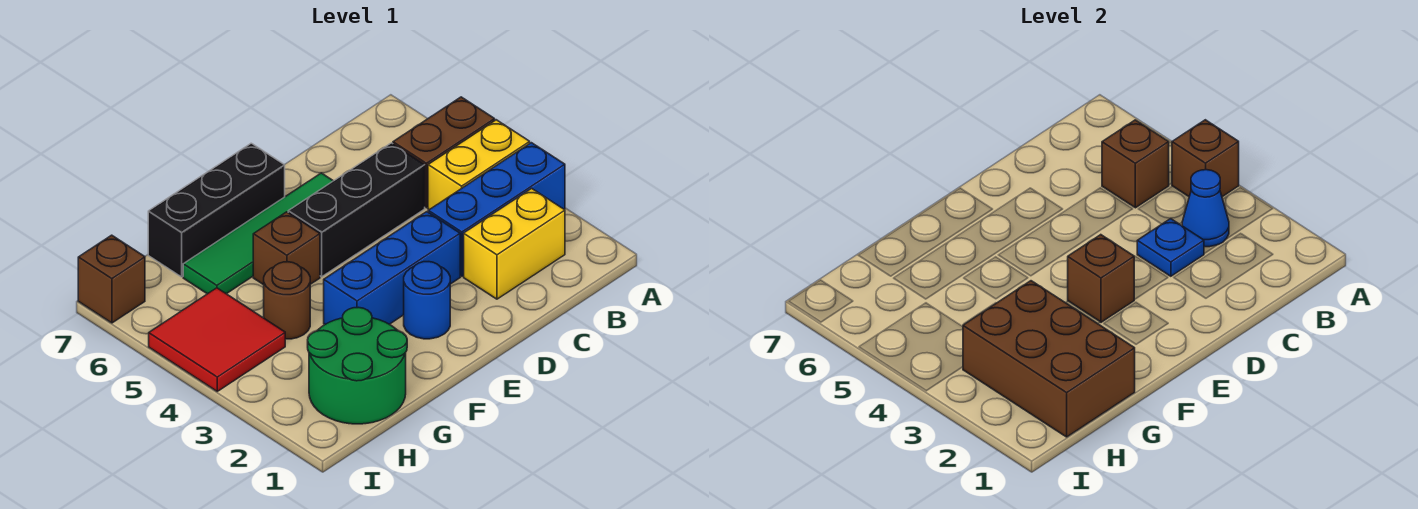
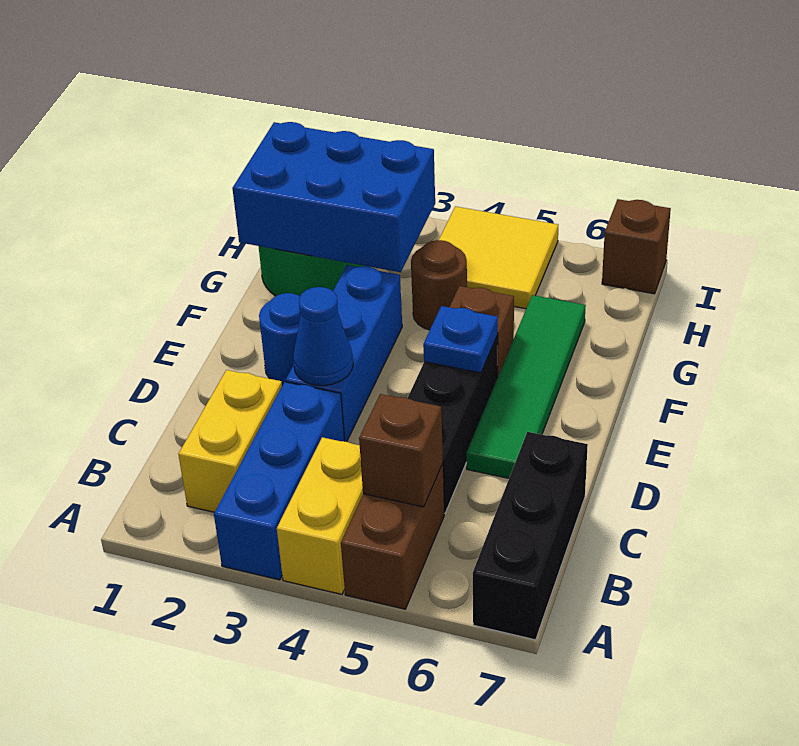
brown 1x1 brick [1172,120,1239,197] -> none
blue 1x1 cone [1182,170,1229,247] -> blue 1x1 cone moved to [293,287,353,386]
blue 1x1 plate [1137,219,1204,276] -> blue 1x1 plate moved to [423,306,498,373]
brown 1x1 brick [1068,235,1135,322] -> none
black 1x3 brick [148,143,285,277] -> black 1x3 brick moved to [473,432,588,640]
brown 2x3 brick [963,281,1135,437] -> blue 2x3 brick [232,122,435,272]
red 2x2 tile [149,288,285,391] -> yellow 2x2 tile [439,206,558,309]

